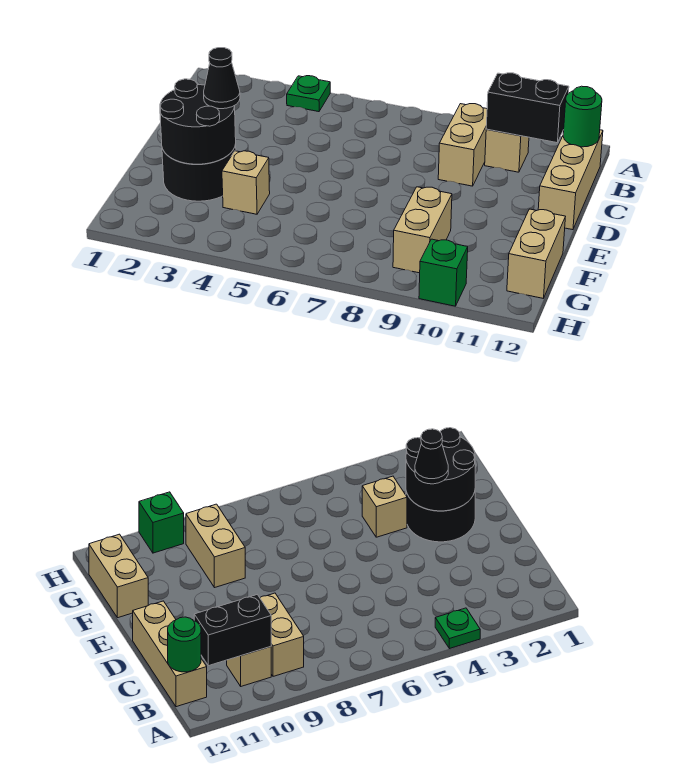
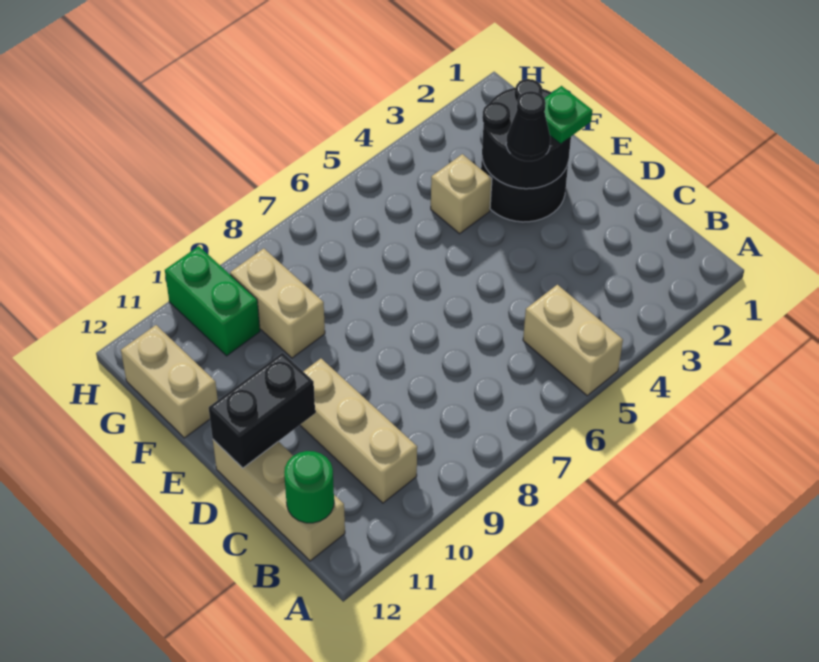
green 1x1 plate [287,76,330,112] -> green 1x1 plate moved to [544,86,592,144]
tan 1x2 brick [438,104,487,186] -> tan 1x2 brick moved to [523,285,623,396]
tan 1x1 brick [485,129,529,172] -> tan 1x3 brick [300,359,417,503]
black 1x2 brick [486,73,569,143] -> black 1x2 brick moved to [209,353,315,468]
green 1x1 brick [419,239,468,306] -> green 1x2 brick [165,246,260,356]

